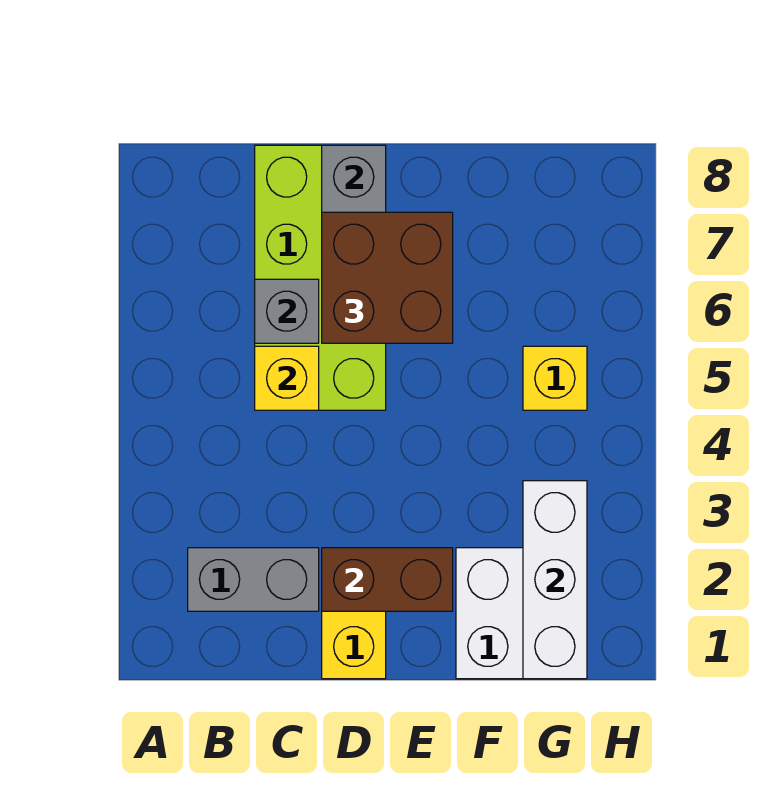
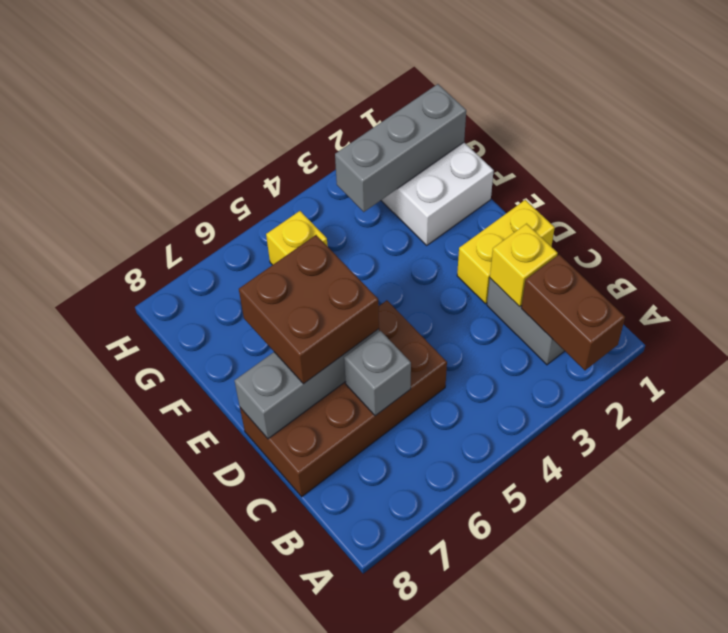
lime 2x4 brick [255,145,386,410] -> brown 2x4 brick [240,300,447,497]
yellow 1x1 brick [255,346,319,410] -> yellow 1x1 brick moved to [490,224,558,307]
brown 1x2 brick [322,548,453,611] -> brown 1x2 brick moved to [521,254,625,370]
white 1x3 brick [523,481,587,679] -> grey 1x3 brick [335,84,466,212]

